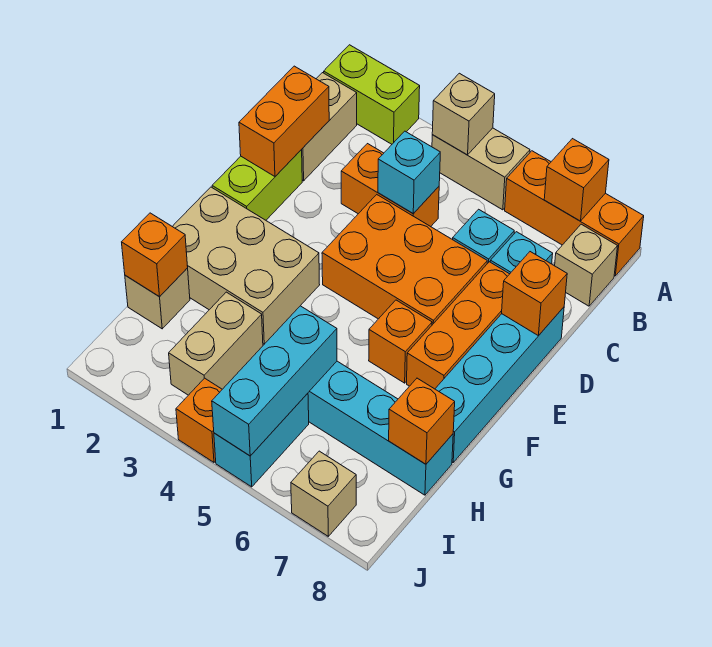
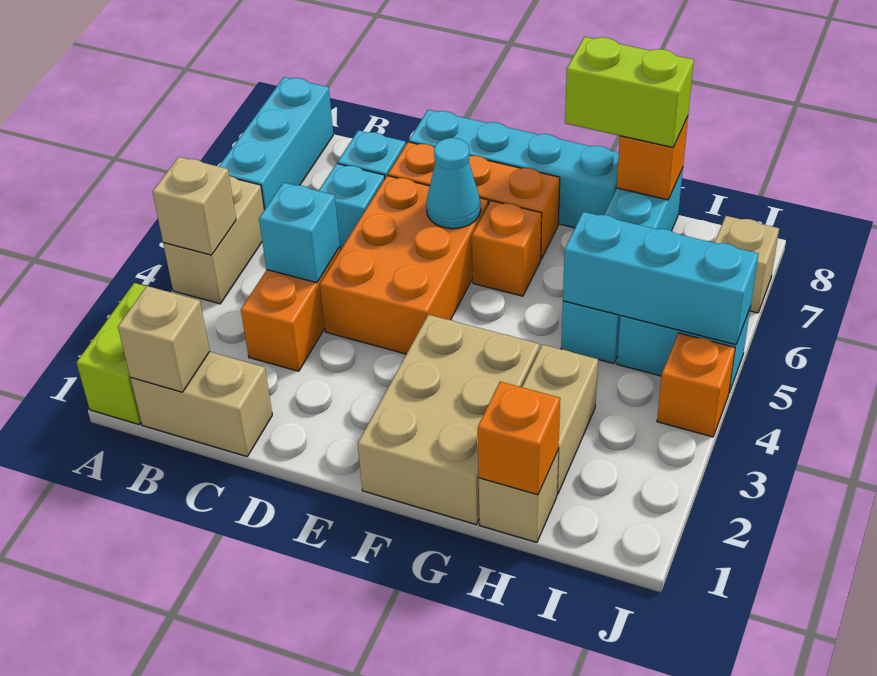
orange 1x3 brick [505,151,644,276] -> cyan 1x3 brick [219,77,333,210]
orange 1x1 brick [544,139,609,221] -> none
tan 1x1 brick [555,224,618,306] -> tan 1x1 brick moved to [118,286,210,392]
orange 1x2 brick [239,66,329,176] -> none
lime 1x2 brick [212,150,302,220] -> lime 1x2 brick moved to [565,37,694,147]
orange 1x1 brick [502,252,567,335] -> none
none -> cyan 1x1 cone [426,138,481,229]
tan 1x2 brick [169,292,263,395] -> tan 1x2 brick turned to [522,345,598,495]

